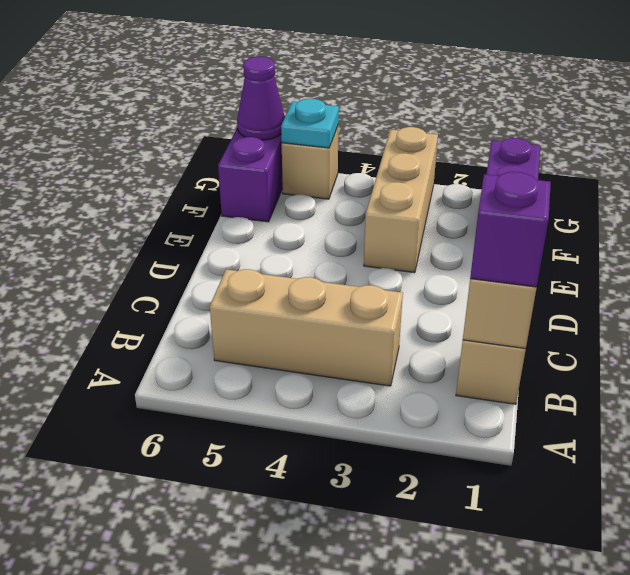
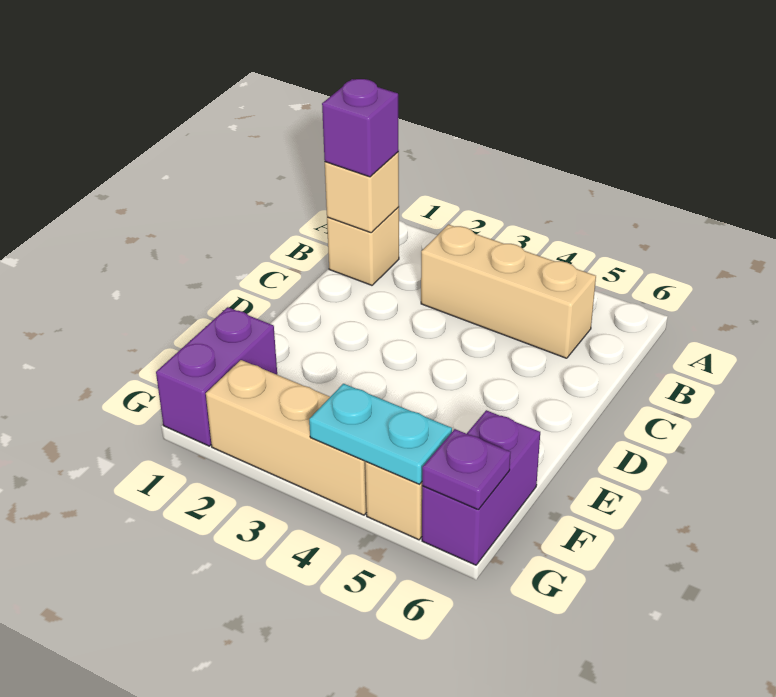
tan 1x3 brick [364,127,438,273] -> tan 1x3 brick turned to [206,360,367,515]
cyan 1x1 plate [281,99,339,148] -> cyan 1x2 plate [309,384,452,484]
purple 1x1 cone [237,57,285,140] -> purple 1x1 plate [422,429,511,509]

